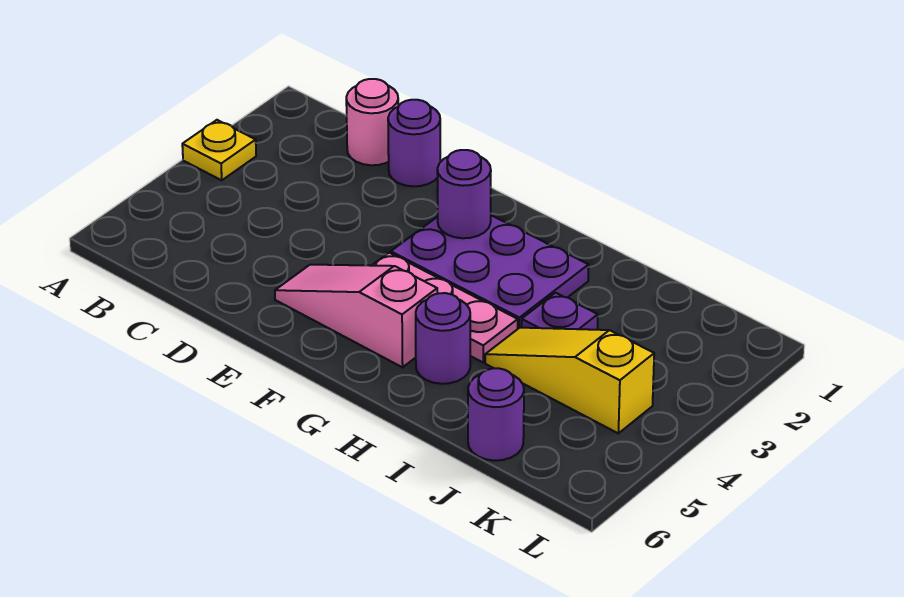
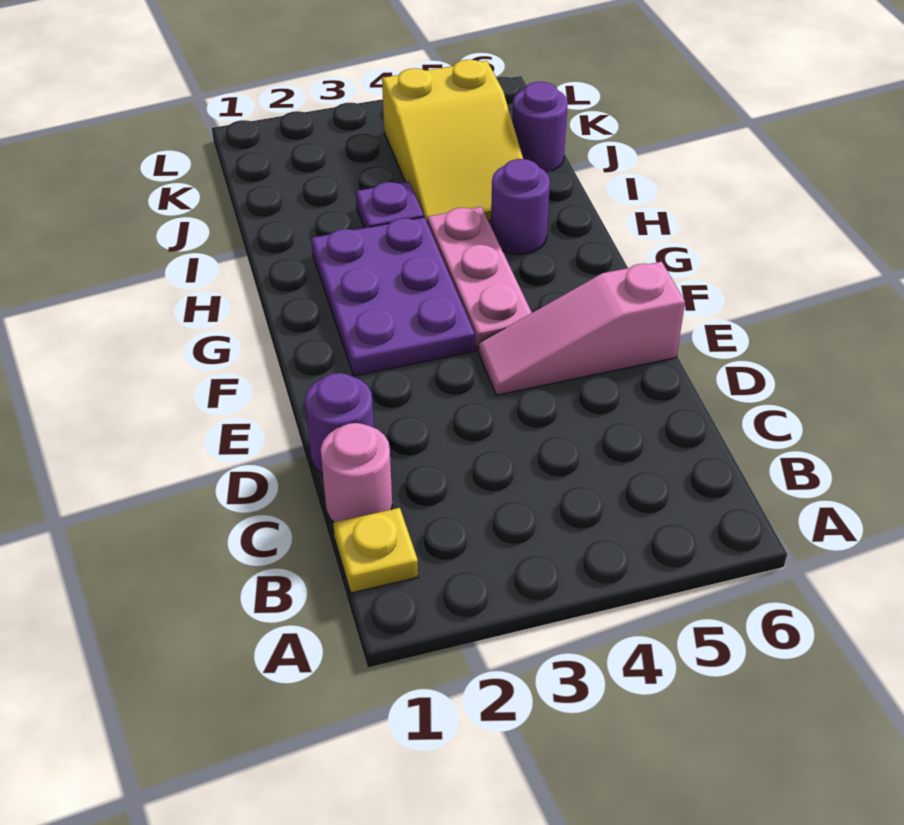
yellow 1x1 plate [182,120,256,180] -> yellow 1x1 plate moved to [333,508,418,593]
pink 1x3 slope [275,265,437,367] -> pink 1x3 slope turned to [478,262,685,395]
purple 1x1 round brick [437,150,491,238] -> none
yellow 1x3 slope [485,328,654,433] -> yellow 2x3 slope [382,60,523,221]

